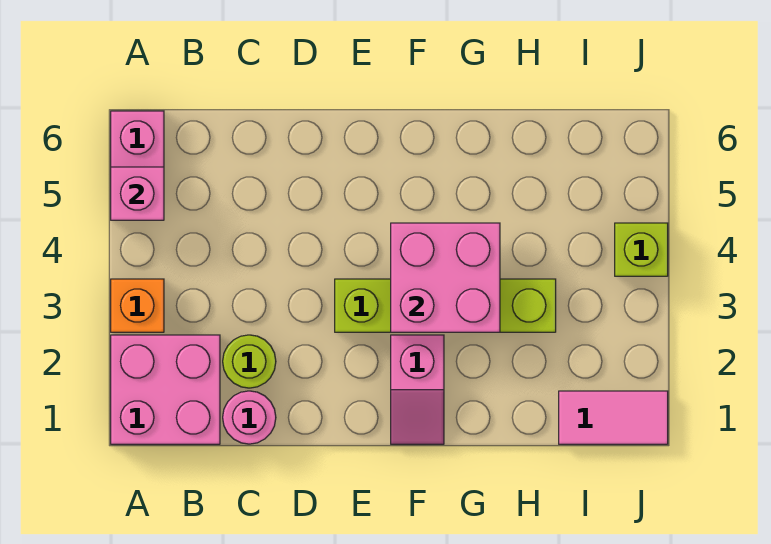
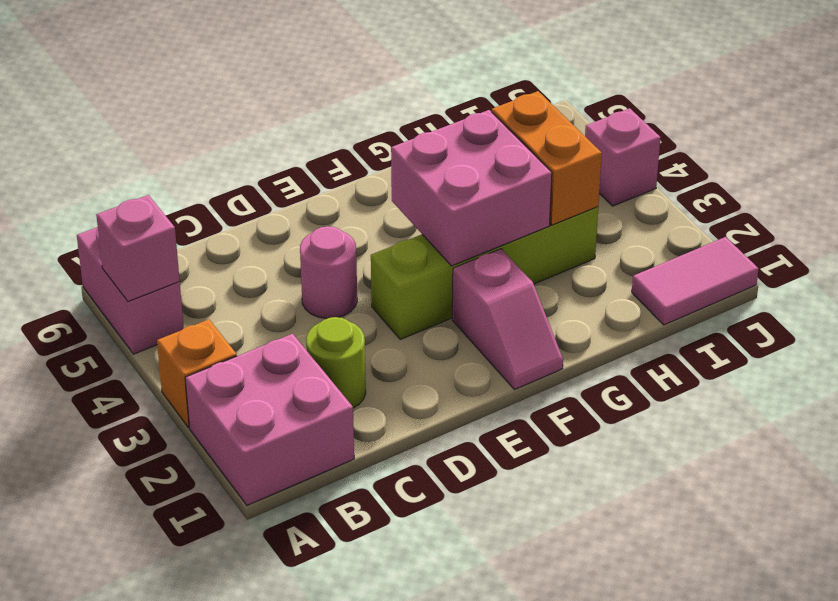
pink 1x1 round brick [223,391,276,444] -> pink 1x1 round brick moved to [300,226,357,319]
none -> orange 1x2 brick [492,91,602,225]
lime 1x1 brick [615,223,668,276] -> pink 1x1 brick [585,108,661,206]

